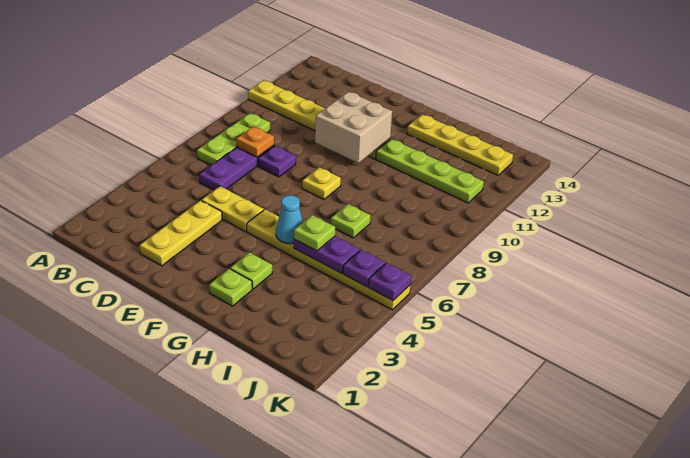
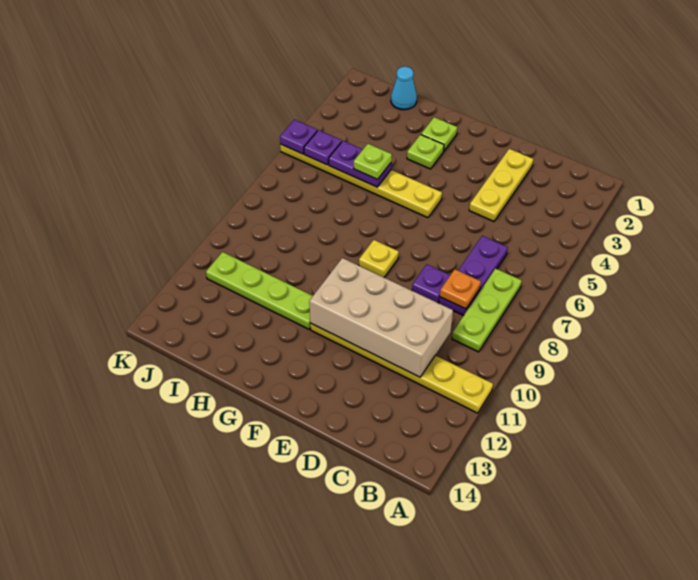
yellow 1x2 plate [201,186,264,231] -> none
tan 2x2 brick [315,92,392,163] -> tan 2x4 brick [309,258,453,377]
cyan 1x1 cone [276,195,303,244] -> cyan 1x1 cone moved to [391,67,417,110]
yellow 1x4 plate [407,114,513,175] -> none
lime 1x1 plate [331,204,371,238] -> none

